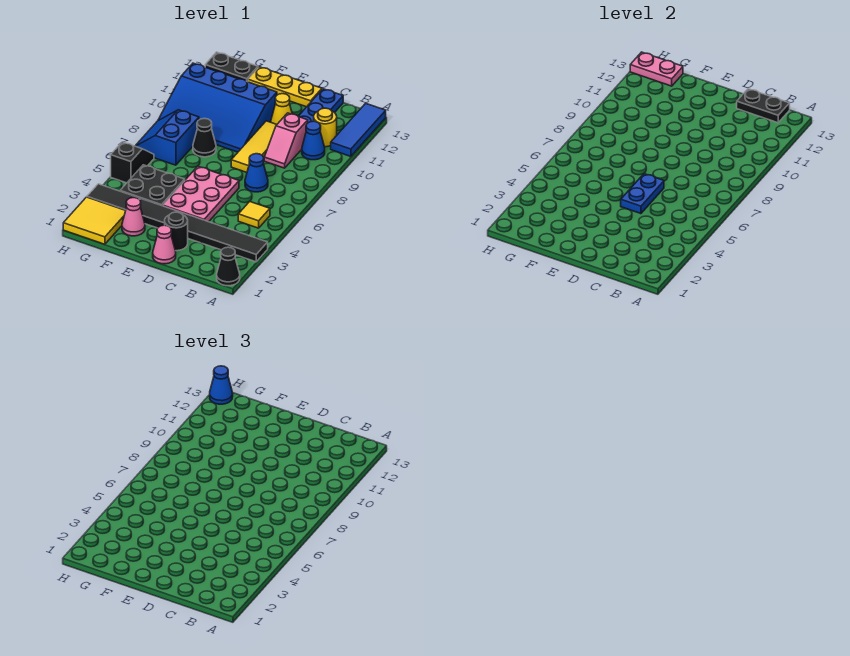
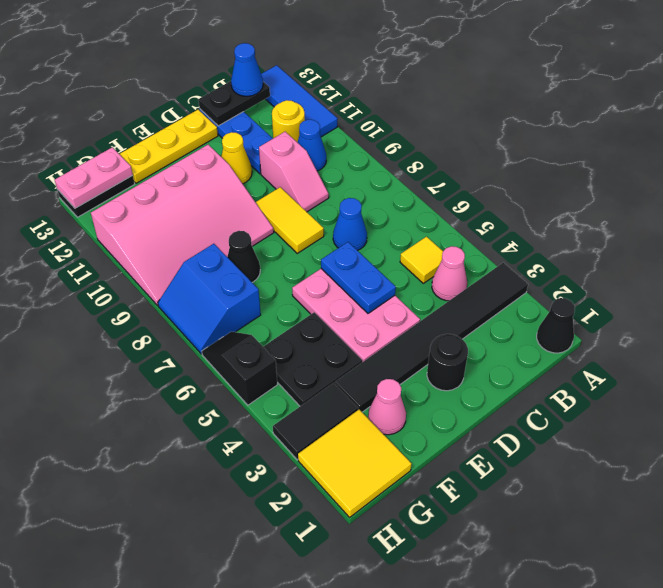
pink 1x1 cone [153,225,176,264] -> pink 1x1 cone moved to [432,246,467,301]
yellow 1x3 tile [231,121,277,172] -> yellow 1x2 tile [256,187,324,253]
blue 3x4 slope [158,63,277,152] -> pink 3x4 slope [91,145,274,306]
blue 1x1 cone [210,366,233,404] -> blue 1x1 cone moved to [231,43,263,96]

